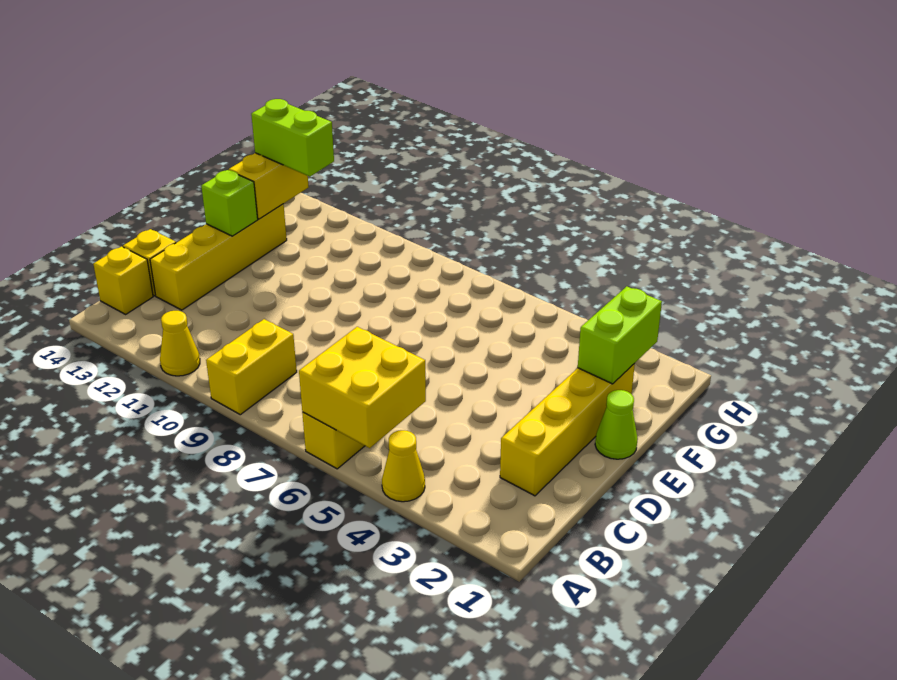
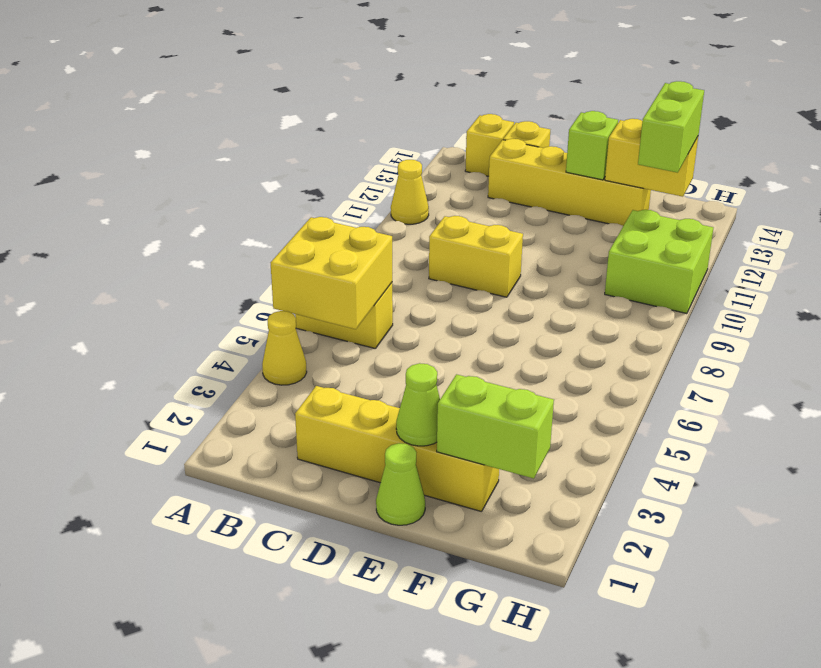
yellow 1x2 brick [206,319,297,415] -> yellow 1x2 brick moved to [429,216,523,297]
none -> lime 1x1 cone [396,363,440,446]
none -> lime 2x2 brick [605,210,713,314]

